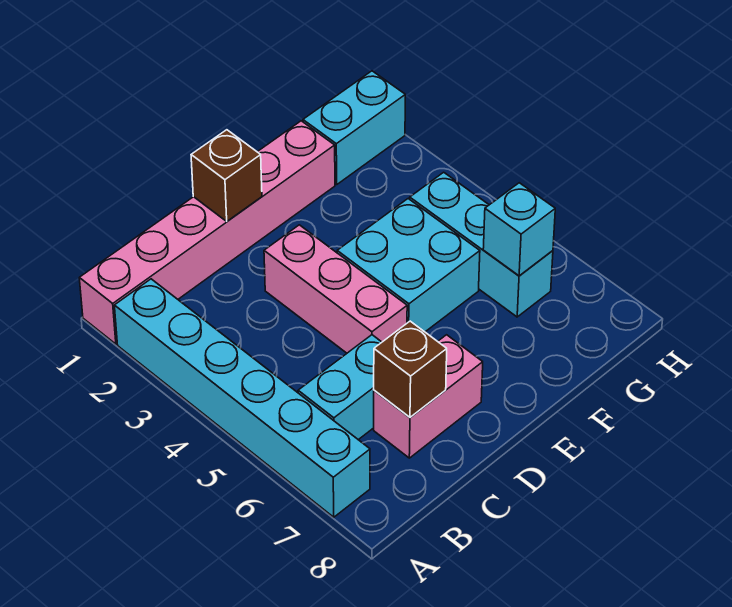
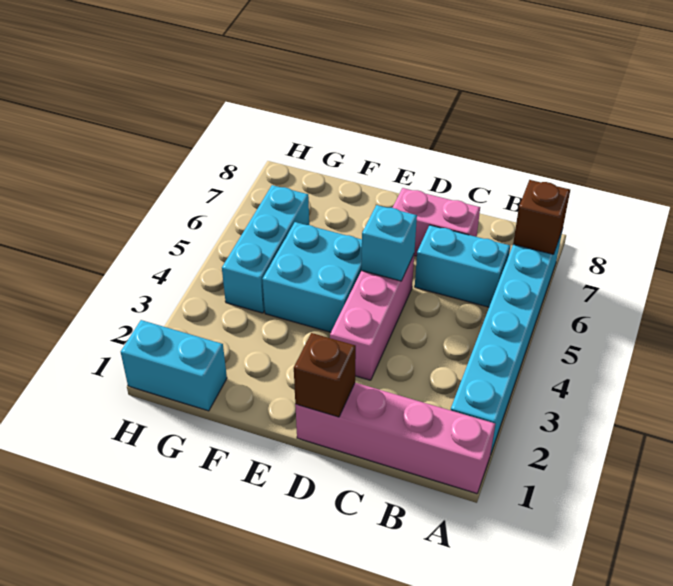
pink 1x6 brick [79,121,335,344] -> pink 1x4 brick [295,383,495,494]
brown 1x1 brick [374,321,447,417] -> brown 1x1 brick moved to [513,180,570,254]
cyan 1x1 brick [483,183,555,276] -> cyan 1x1 brick moved to [361,205,417,281]

